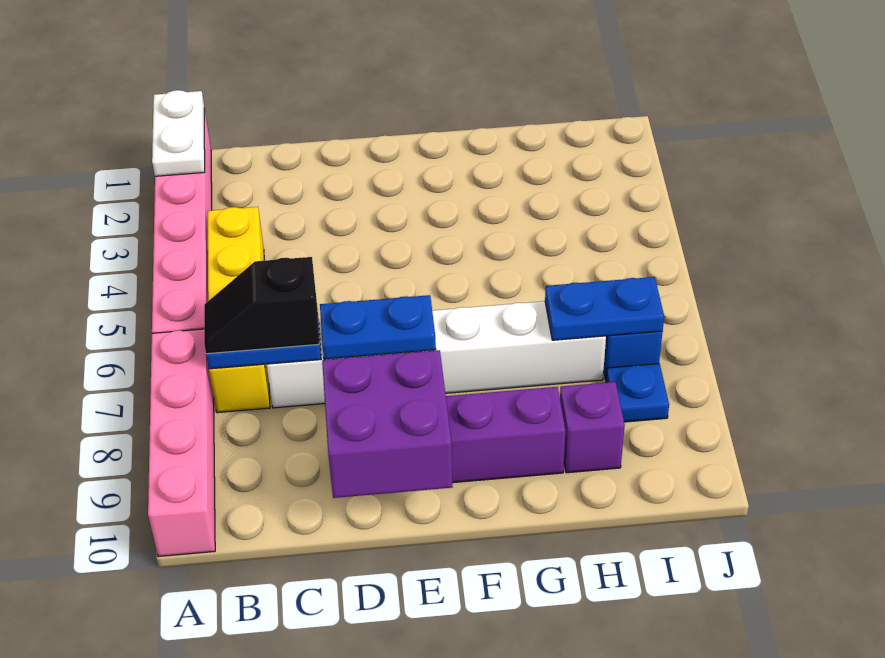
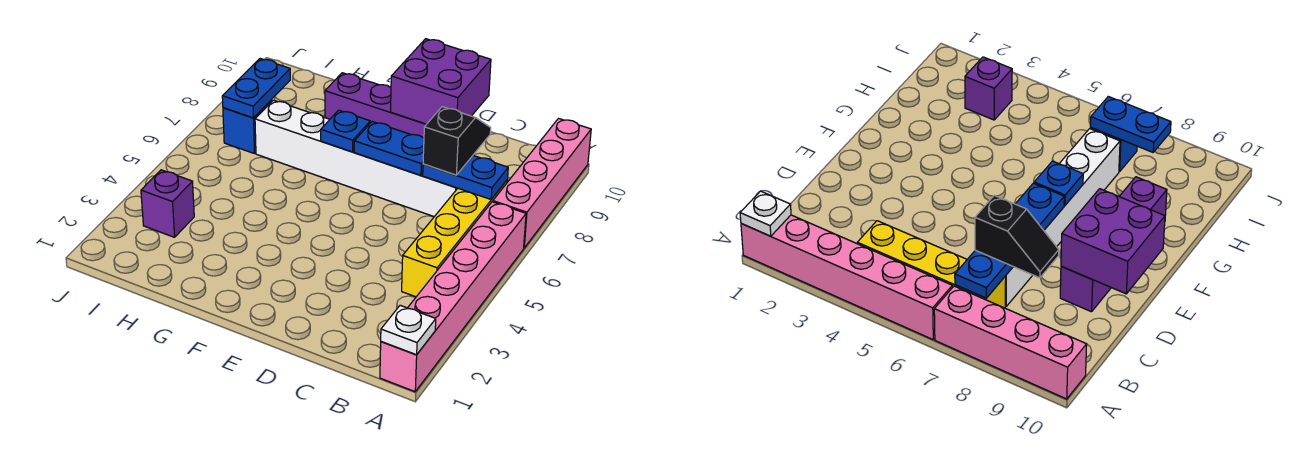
white 1x2 plate [152,90,205,176] -> white 1x1 plate [381,305,436,355]
black 1x2 slope [204,257,320,354] -> black 1x2 slope turned to [423,107,491,175]
blue 1x2 plate [545,277,664,340] -> blue 1x2 plate turned to [222,59,290,118]
purple 1x1 brick [560,382,625,473] -> purple 1x1 brick moved to [141,170,194,237]
blue 1x1 plate [606,364,669,422] -> blue 1x1 plate moved to [321,110,370,152]

